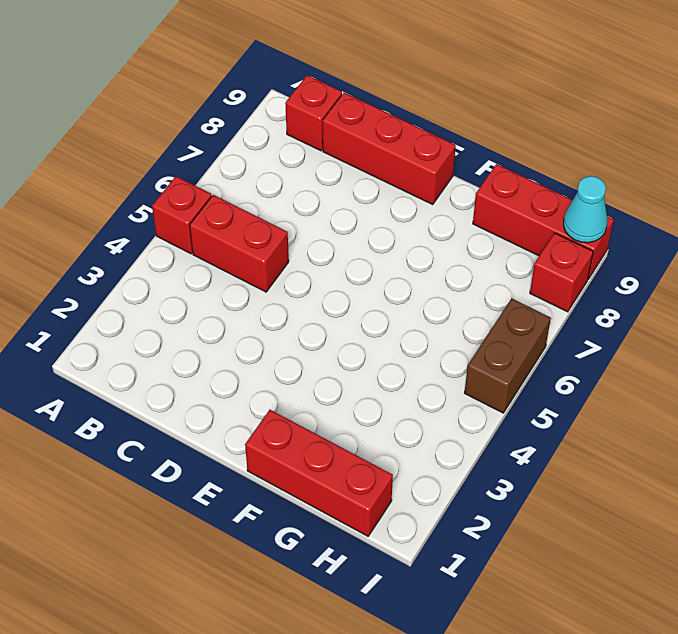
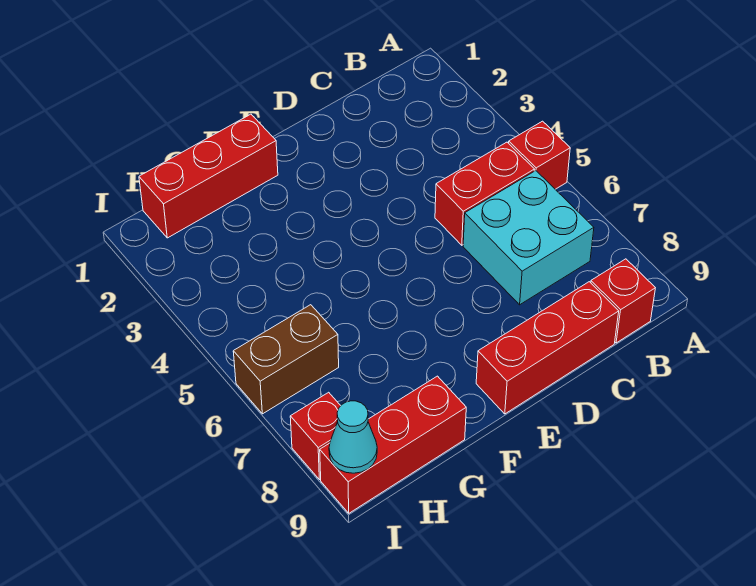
none -> cyan 2x2 brick [463,171,594,305]
brown 1x2 brick [465,298,551,413] -> brown 1x2 brick turned to [233,305,339,414]

